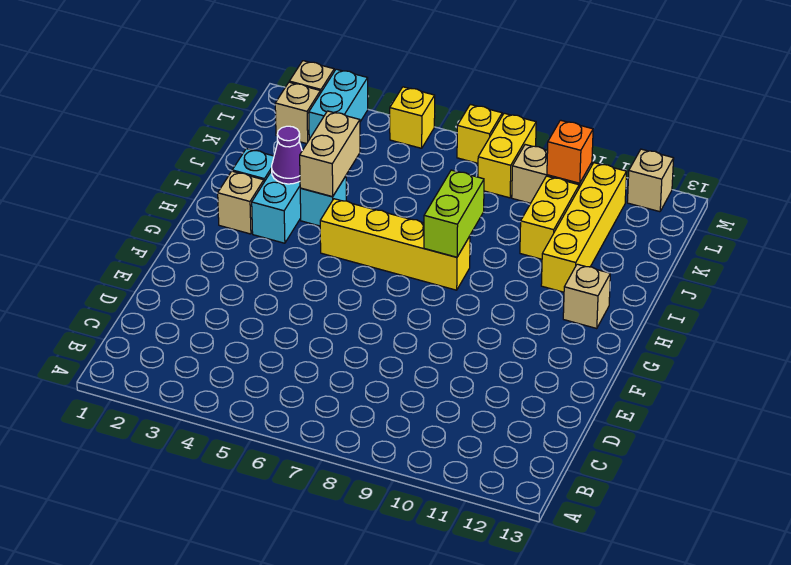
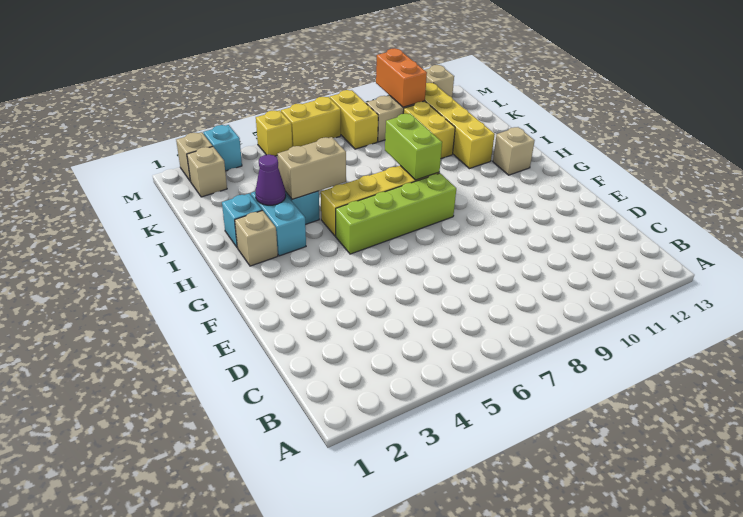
none -> lime 1x4 brick [336,173,456,254]
tan 1x2 brick [300,111,360,197] -> tan 1x2 brick turned to [277,137,346,199]
cyan 1x2 brick [309,69,368,139] -> cyan 1x1 brick [203,125,242,171]
orange 1x1 brick [547,120,593,183] -> orange 1x2 brick [376,48,427,107]
yellow 1x1 brick [457,104,502,163] -> yellow 1x2 brick [281,97,341,147]

